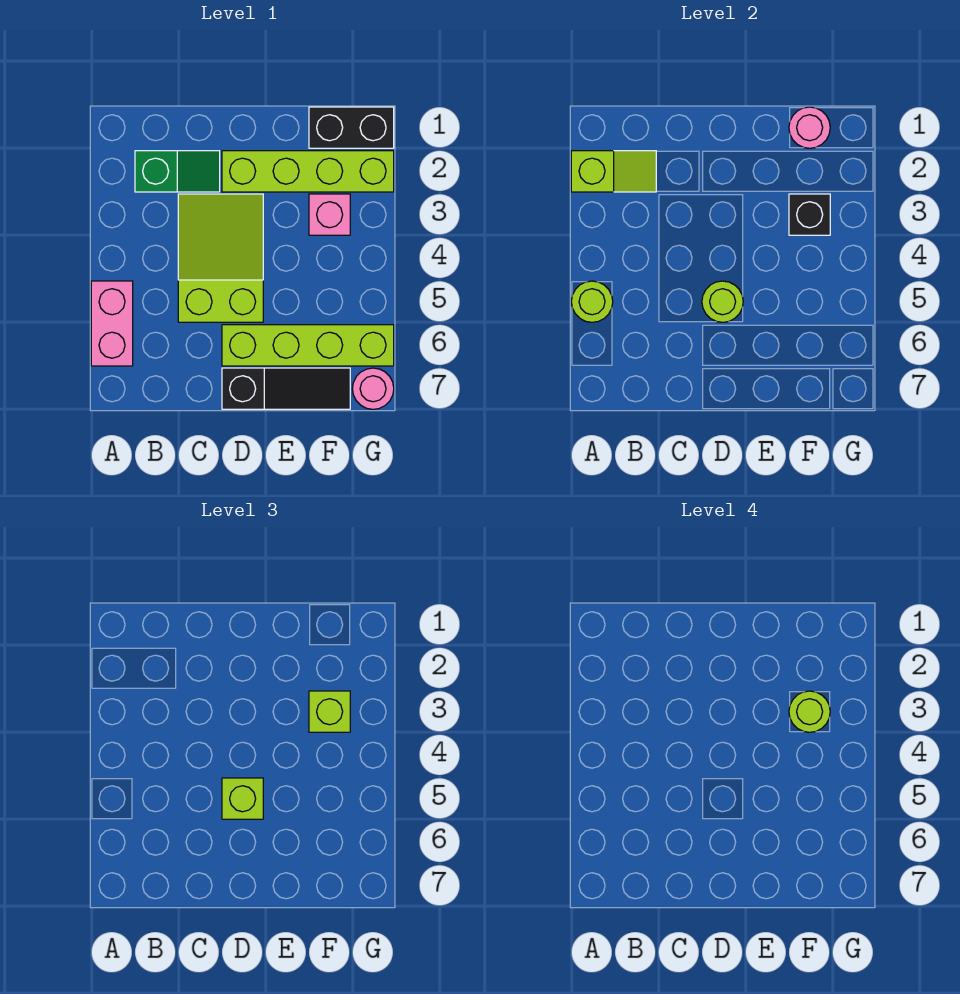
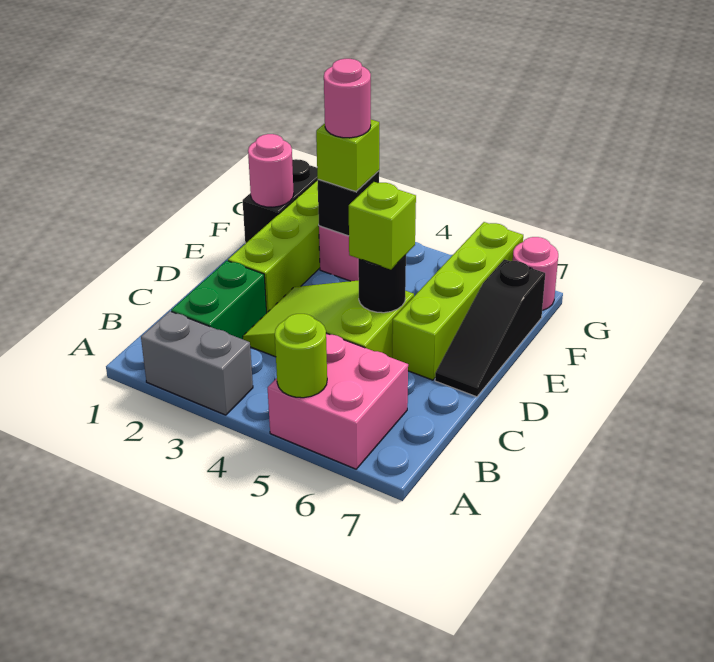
none -> grey 1x2 brick [141,311,253,415]
lime 1x2 slope [571,151,656,192] -> none
pink 1x2 brick [91,281,133,366] -> pink 2x2 brick [268,333,408,469]
green 1x2 slope [135,151,220,192] -> green 1x2 brick [171,261,266,339]
lime 1x1 round brick [702,281,743,322] -> black 1x1 round brick [358,255,406,313]
black 1x3 slope [222,368,350,409] -> black 1x3 slope turned to [435,259,545,397]
lime 1x1 round brick [789,691,830,732] -> pink 1x1 round brick [324,59,371,138]

